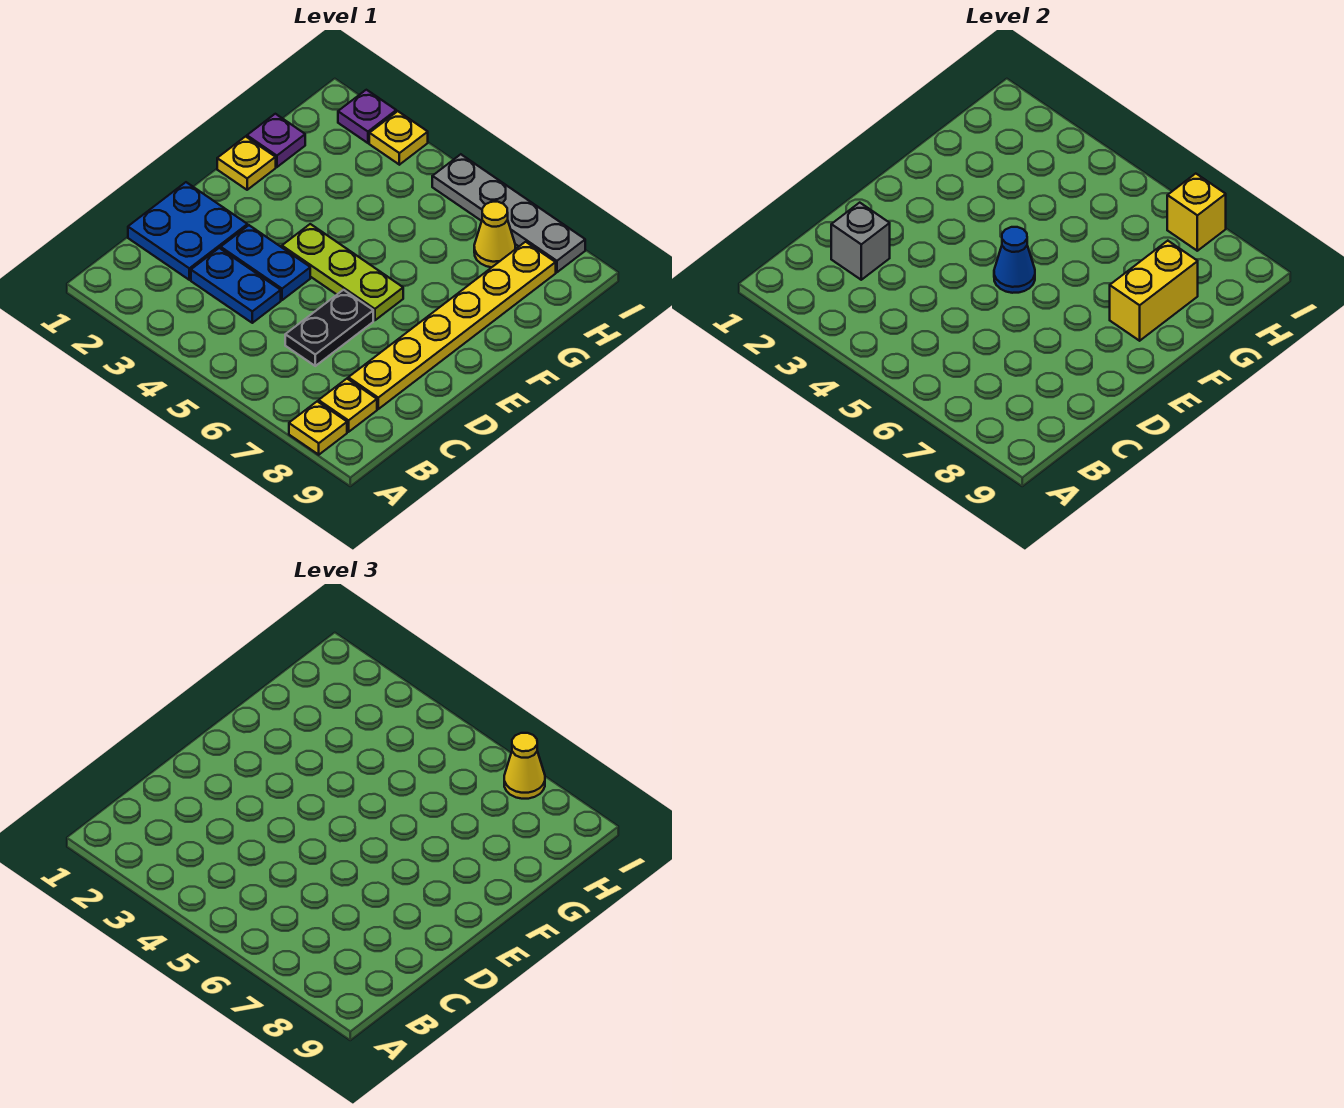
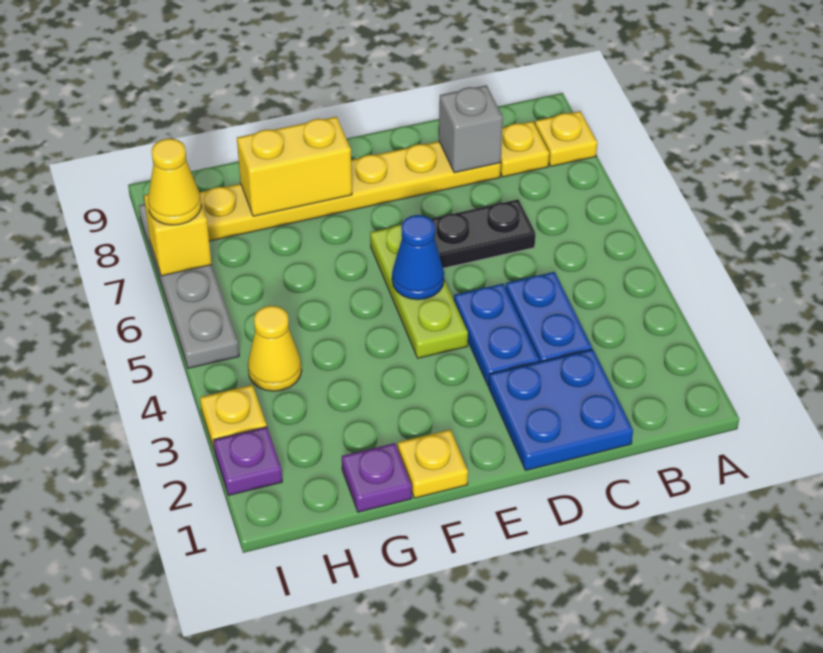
grey 1x1 brick [831,203,890,280] -> grey 1x1 brick moved to [439,85,503,173]
yellow 1x1 cone [474,202,515,267] -> yellow 1x1 cone moved to [248,306,302,391]

